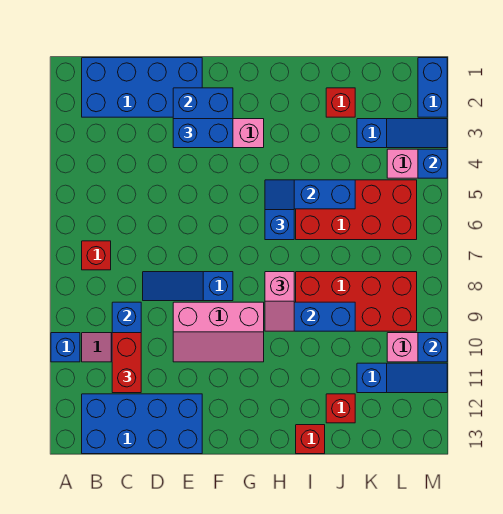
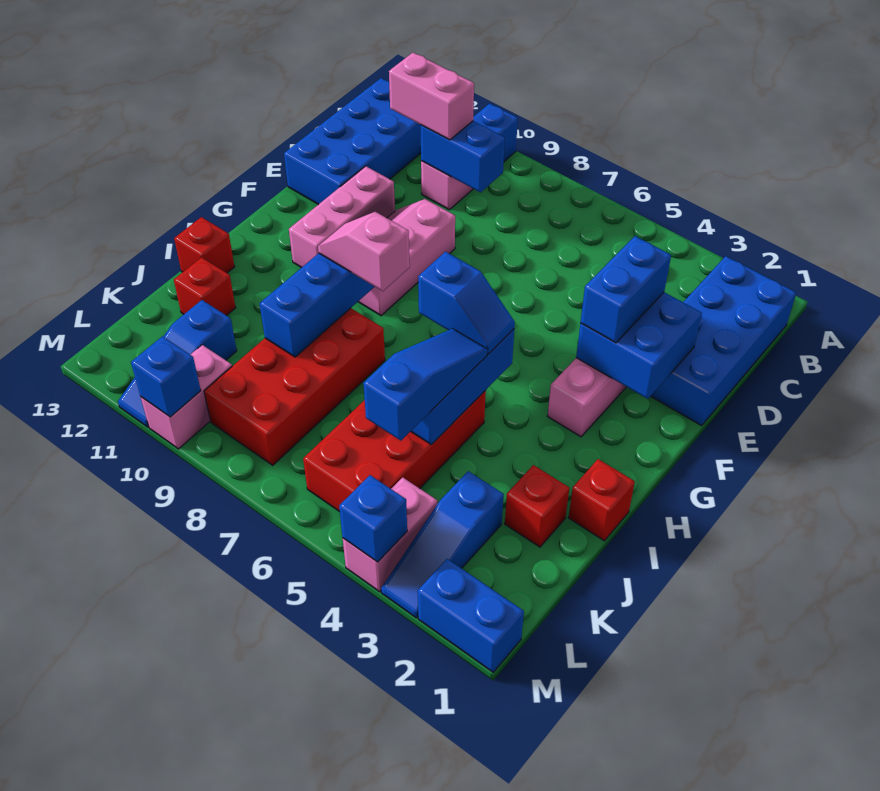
red 1x1 brick [82,241,111,270] -> red 1x1 brick moved to [569,459,635,541]
red 1x2 brick [112,333,141,393] -> pink 1x2 brick [389,53,474,140]
blue 1x3 slope [143,272,233,301] -> blue 1x3 slope moved to [363,329,487,441]
none -> pink 1x3 brick [289,166,395,268]

